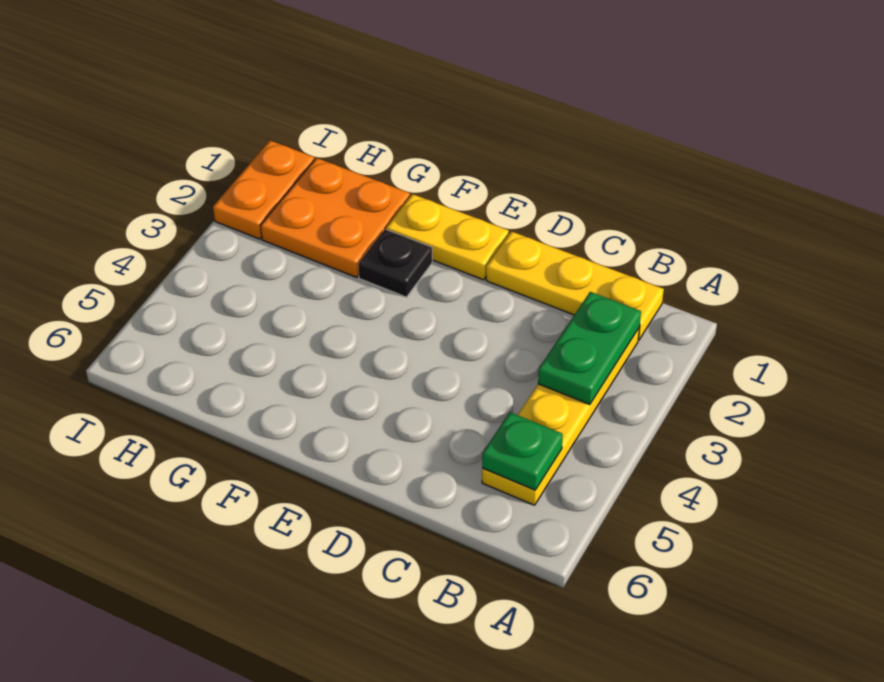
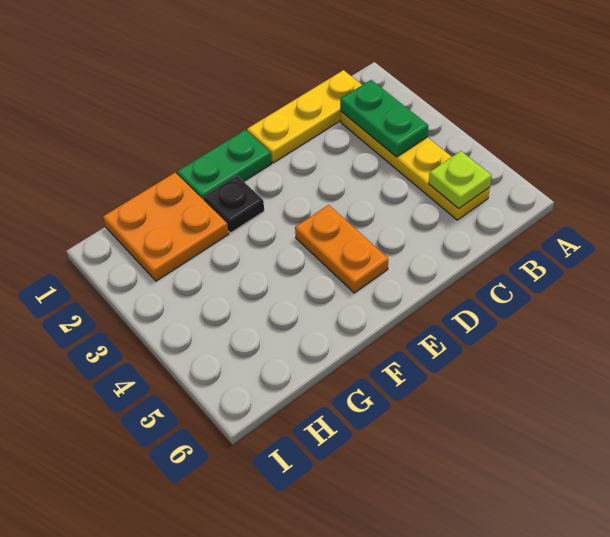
green 1x1 plate [482,412,563,490] -> lime 1x1 plate [429,151,492,209]
yellow 1x2 plate [386,194,509,280] -> green 1x2 plate [177,130,272,200]
orange 1x2 plate [213,141,314,239] -> orange 1x2 plate moved to [295,205,388,293]

